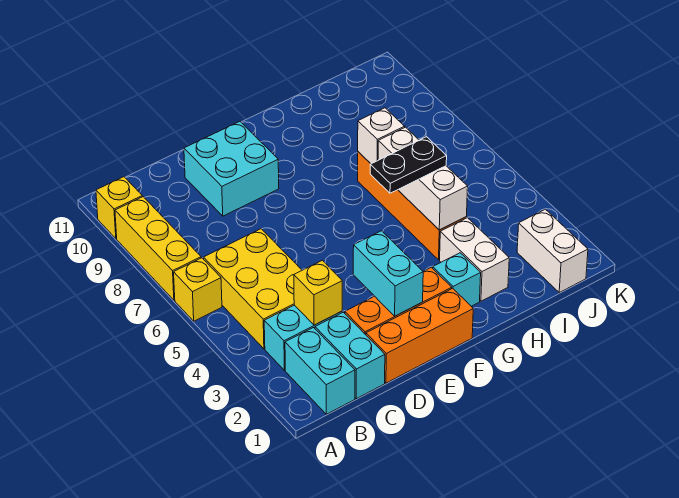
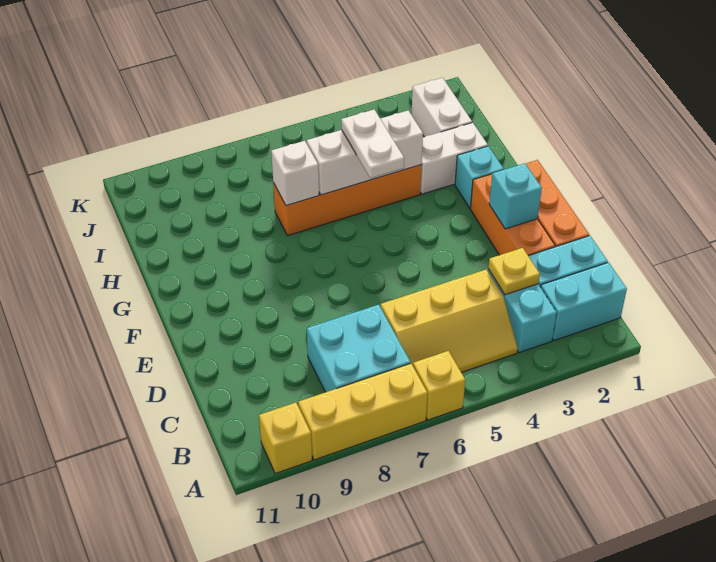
yellow 2x3 brick [203,229,302,349] -> yellow 2x3 slope [381,269,518,372]
yellow 1x1 brick [294,260,342,325] -> yellow 1x1 plate [488,248,540,295]
cyan 2x2 brick [184,122,279,216] -> cyan 2x2 brick moved to [307,305,411,392]
cyan 1x2 brick [353,231,423,316] -> cyan 1x1 brick [489,163,542,229]
black 1x2 plate [370,137,447,193] -> white 1x2 plate [341,109,404,178]
white 1x2 brick [517,209,588,293] -> white 1x2 brick turned to [411,78,472,137]

